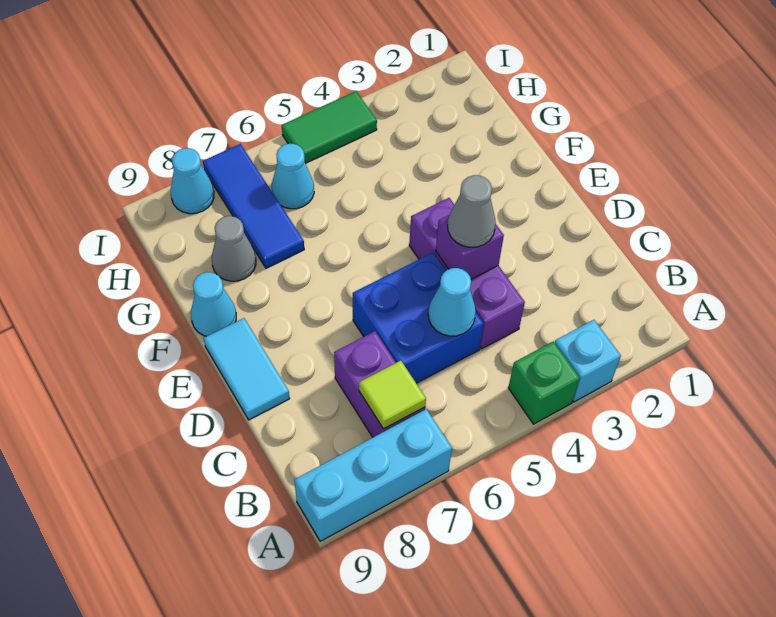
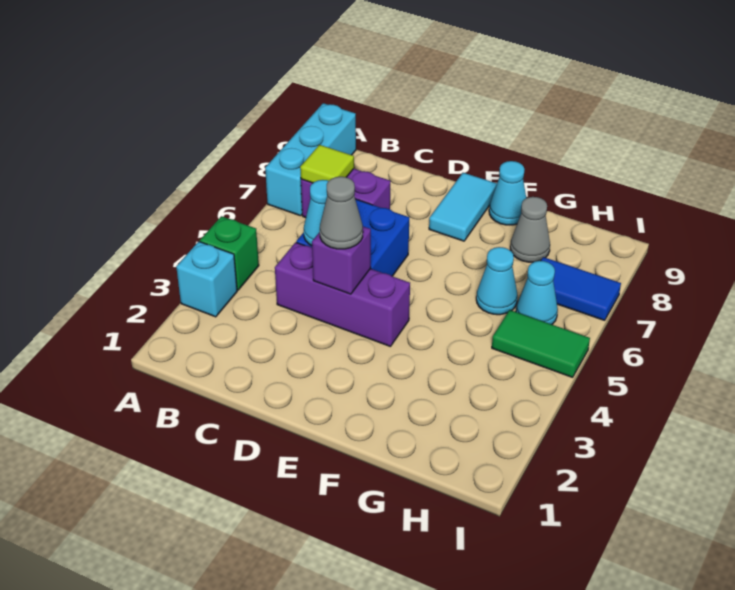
cyan 1x2 tile [204,318,290,420] -> cyan 1x2 tile turned to [429,173,497,241]
blue 1x3 tile [203,144,304,268] -> blue 1x2 tile [541,257,621,320]
green 1x2 tile [282,91,377,163] -> green 1x2 tile turned to [492,310,590,377]
cyan 1x1 cone [171,148,214,214] -> cyan 1x1 cone moved to [476,247,518,315]

